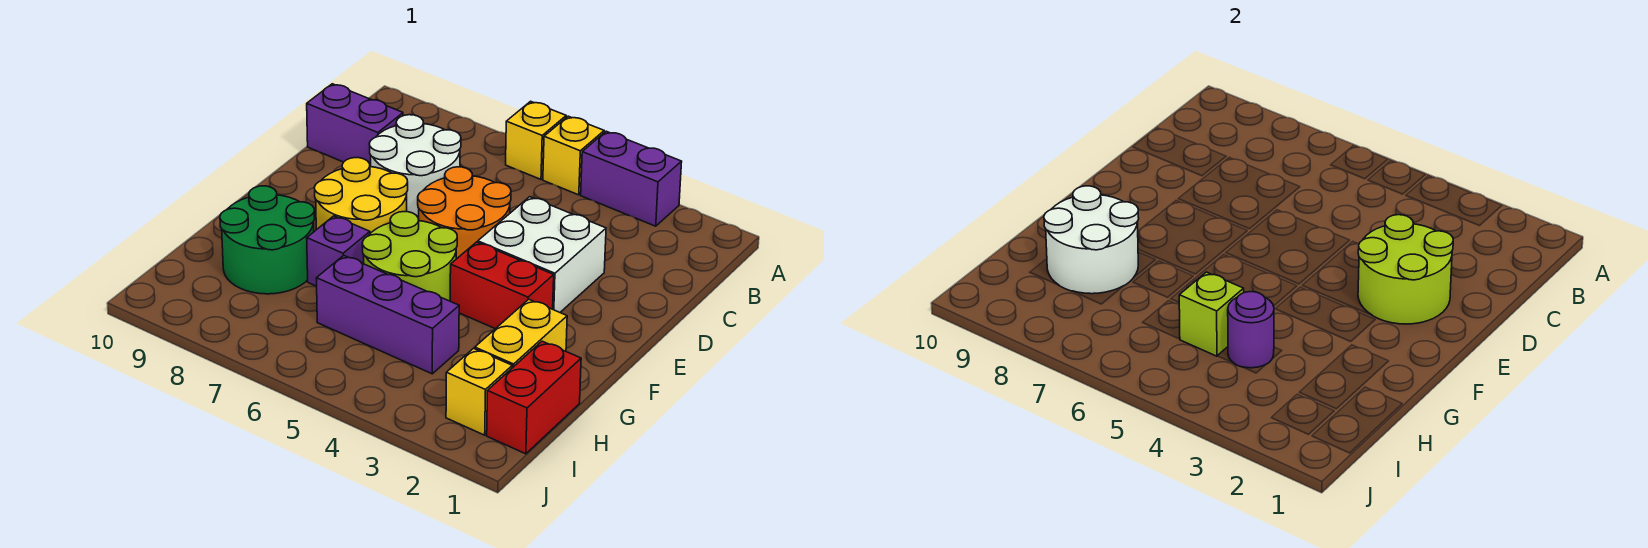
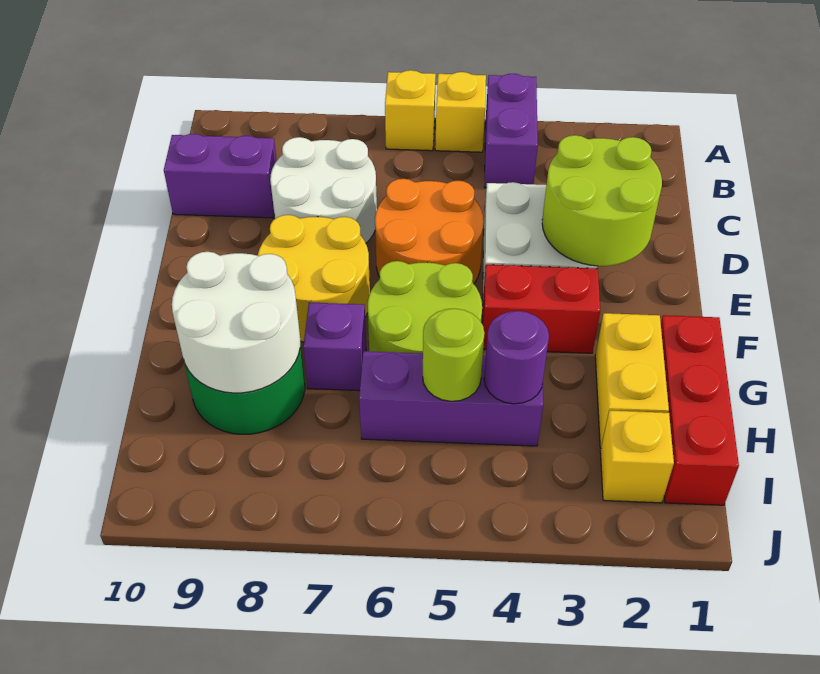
purple 1x2 brick [581,131,682,226] -> purple 1x2 brick turned to [484,74,538,188]
red 1x2 brick [487,341,581,454] -> red 1x3 brick [661,315,739,505]
lime 1x1 brick [1179,272,1244,356] -> lime 1x1 round brick [423,309,485,401]

